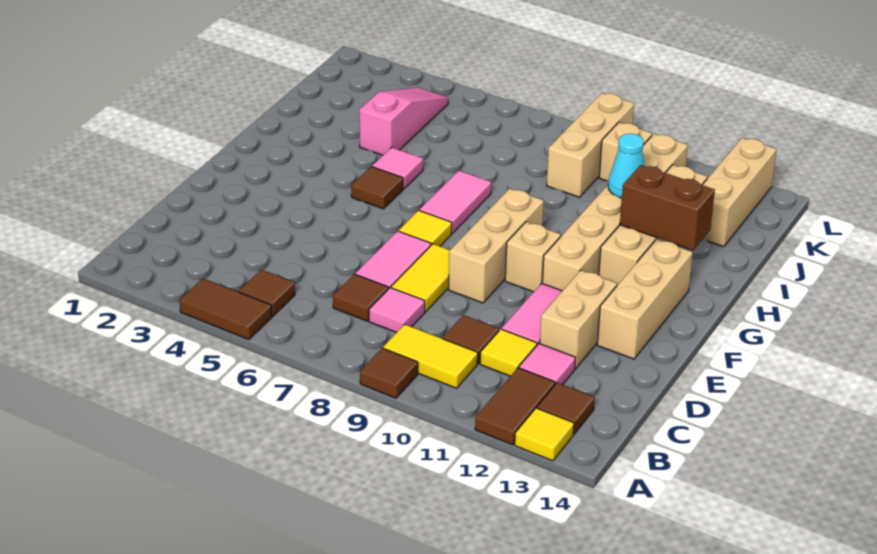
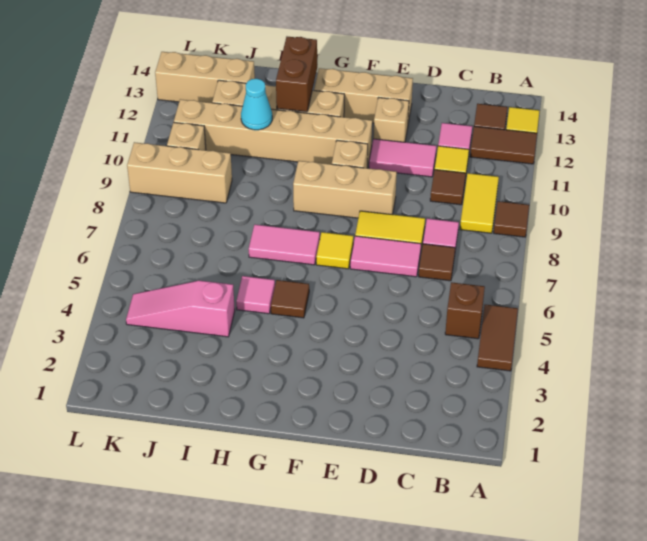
brown 1x1 tile [239,270,295,316] -> brown 1x1 brick [445,282,485,339]
tan 1x2 brick [540,270,617,369] -> tan 1x1 brick [373,98,409,142]

